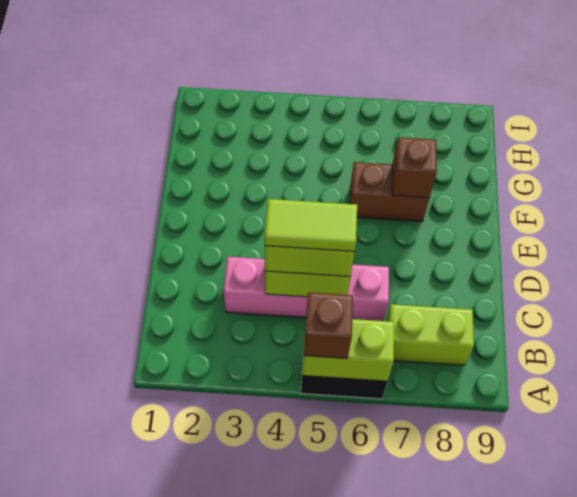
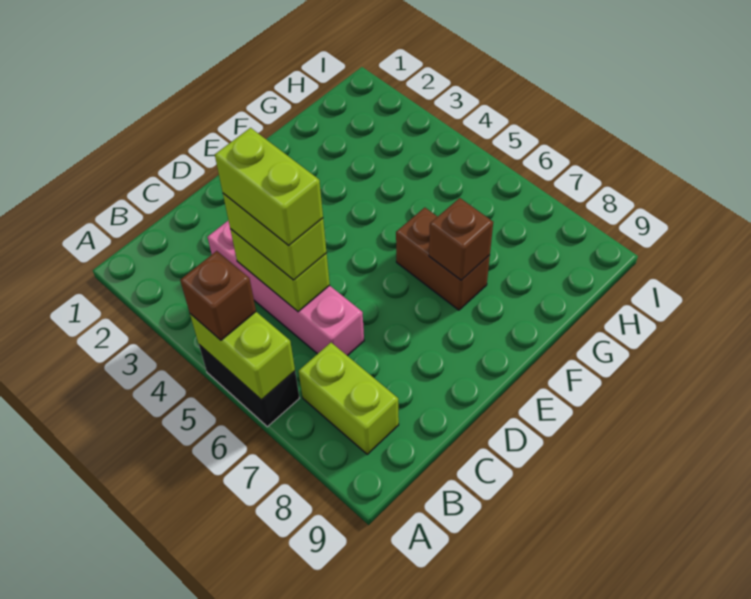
lime 1x2 tile [264,199,357,251] -> lime 1x2 brick [215,128,323,246]

